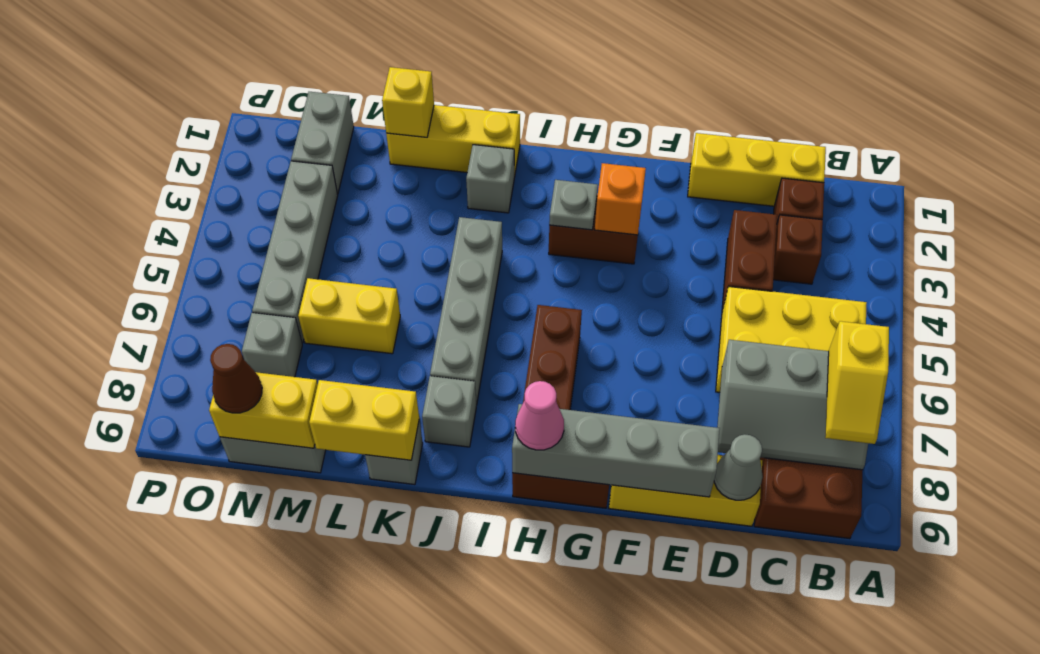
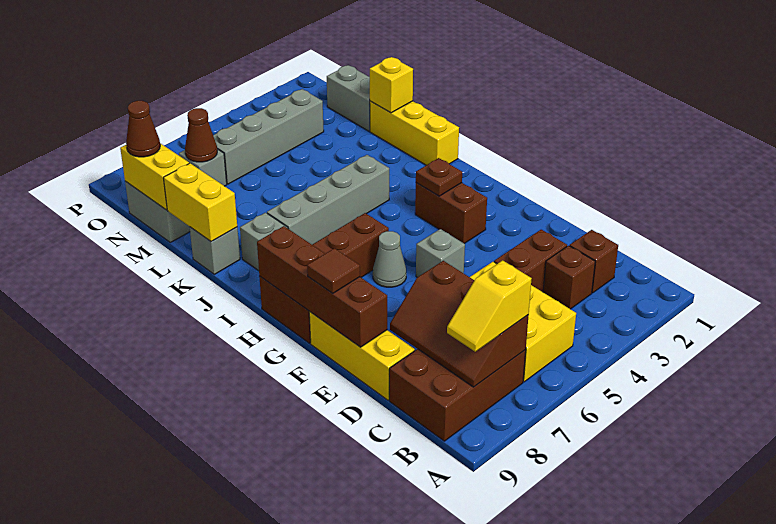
grey 2x3 slope [717,340,868,470] -> brown 2x3 slope [390,261,529,387]
yellow 1x3 brick [688,133,826,206] -> none
grey 1x1 cone [714,434,763,500] -> grey 1x1 cone moved to [373,231,406,287]
grey 1x4 brick [512,404,720,497] -> brown 1x4 brick [257,226,387,347]
none -> brown 1x1 tile [307,248,360,294]
orange 1x1 brick [595,163,646,235] -> none
grey 1x1 plate [549,180,598,230] -> brown 1x1 plate [416,158,462,196]
pink 1x1 cone [515,381,564,450] -> none
grey 1x1 brick [466,145,514,213] -> grey 1x1 brick moved to [416,229,465,277]
yellow 1x2 brick [298,278,400,354] -> none
grey 1x2 brick [291,92,354,194] -> grey 1x2 brick turned to [327,65,370,131]
none -> brown 1x1 cone [185,108,217,162]

